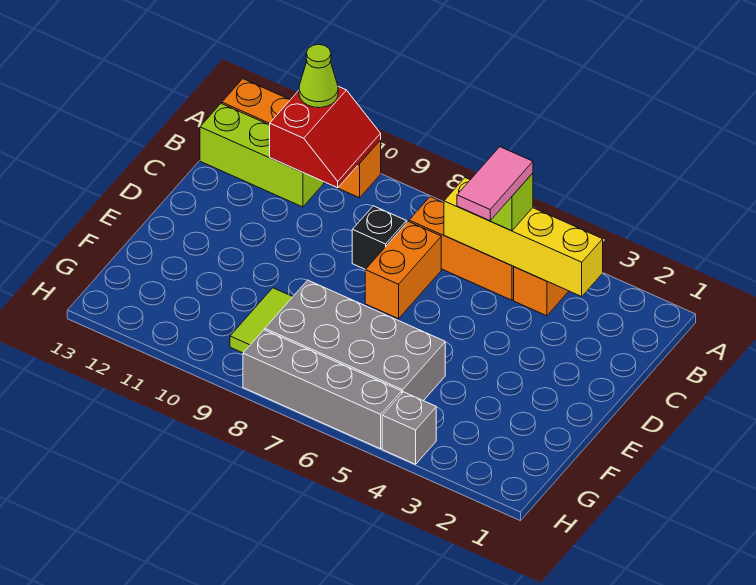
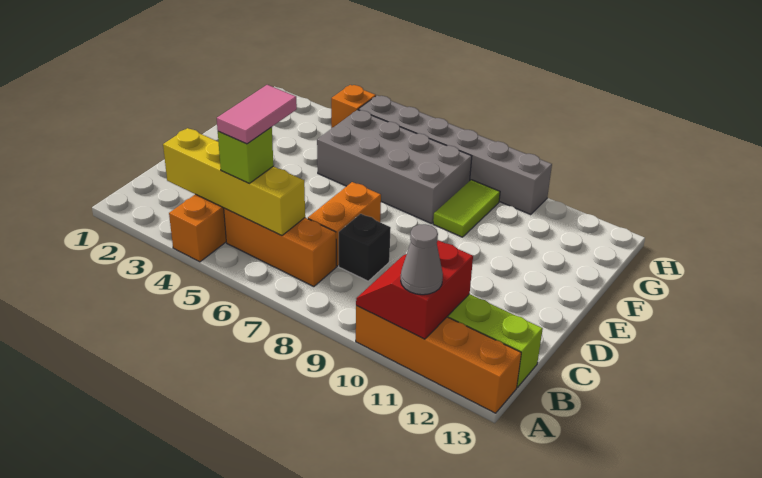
lime 1x1 cone [299,44,338,108] -> grey 1x1 cone [401,224,443,295]
grey 1x1 brick [382,392,436,464] -> orange 1x1 brick [331,85,376,128]
grey 1x4 brick [243,330,402,449] -> grey 1x6 brick [358,95,552,215]

